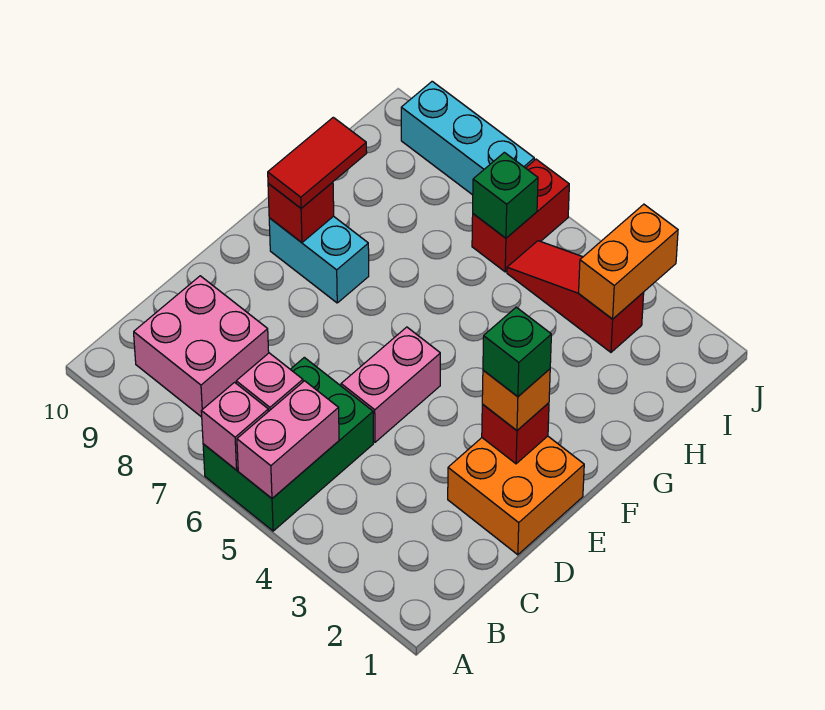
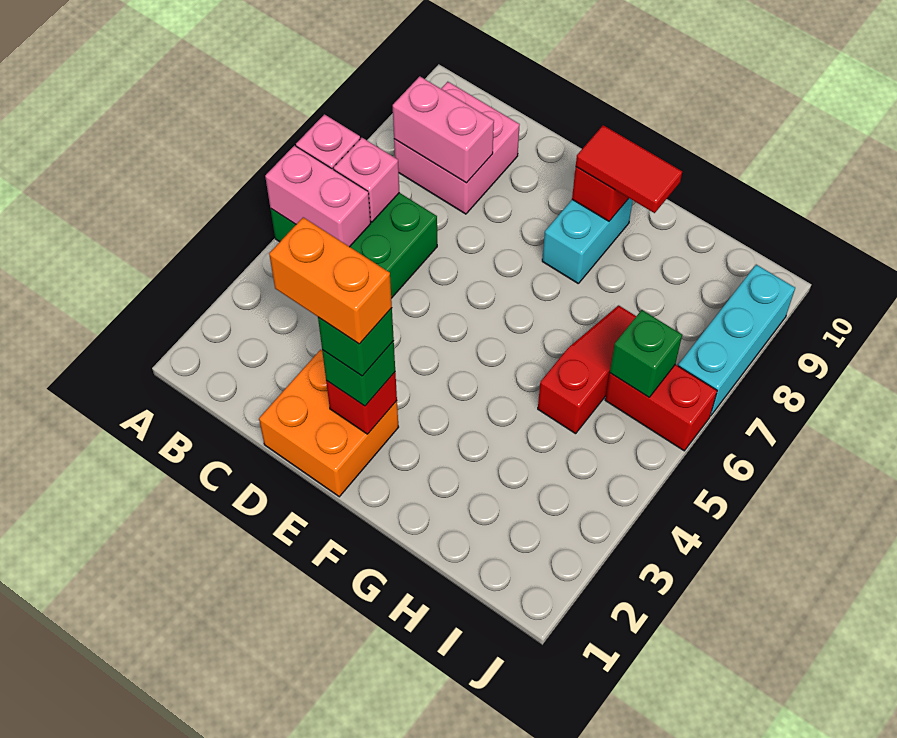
pink 1x2 brick [341,327,440,442] -> pink 1x2 brick moved to [393,76,494,183]
orange 1x1 brick [482,369,550,430] -> green 1x1 brick [322,341,395,406]
red 1x3 slope [507,241,644,352] -> red 1x3 slope moved to [538,305,636,434]
orange 1x2 brick [579,204,678,319] -> orange 1x2 brick moved to [269,217,392,344]

